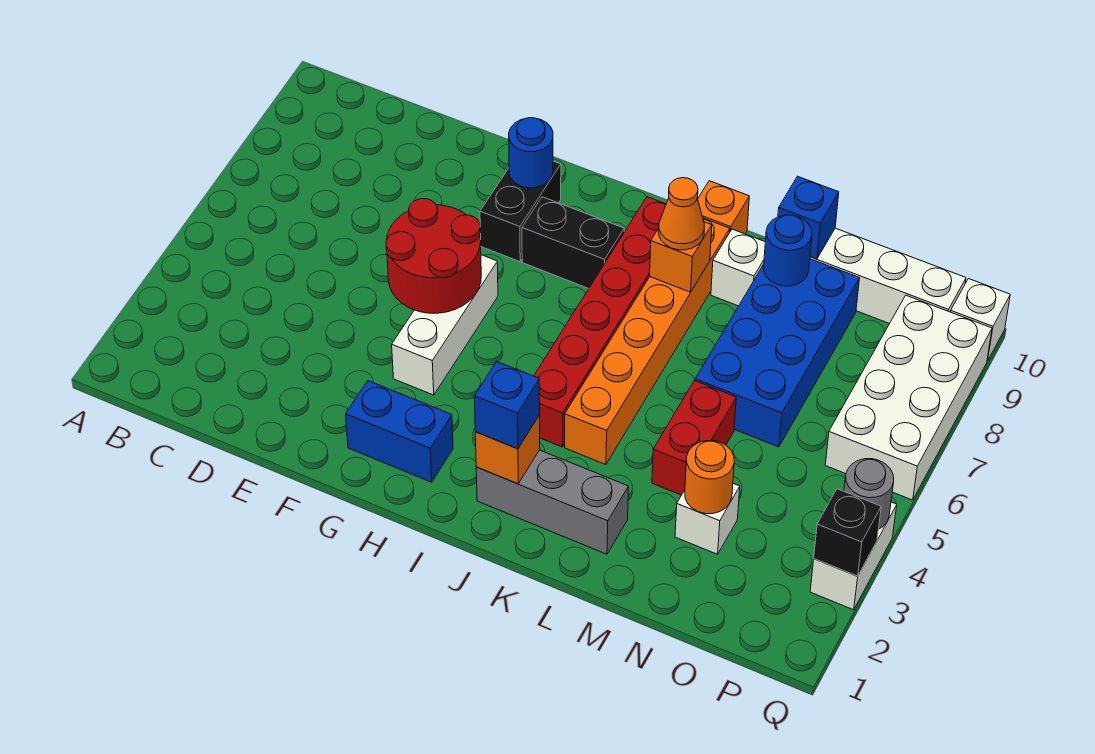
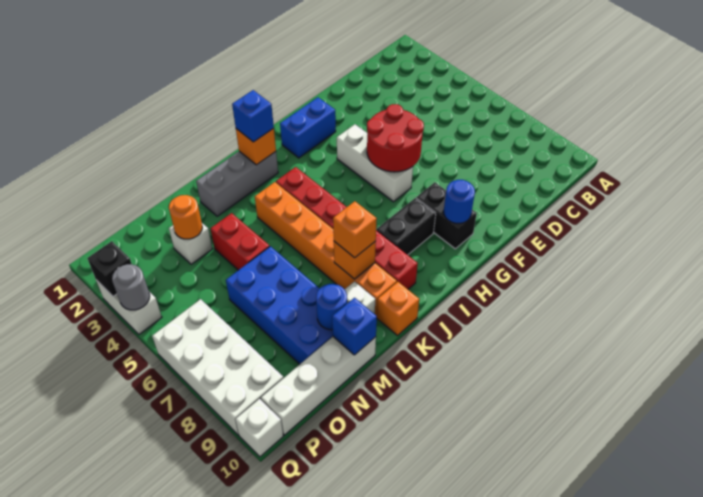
orange 1x1 cone [659,178,704,250] -> orange 1x1 brick [333,201,377,258]

